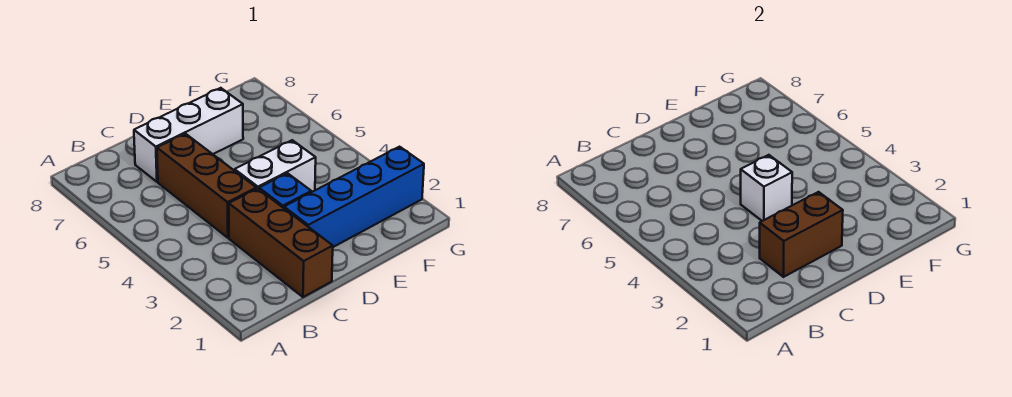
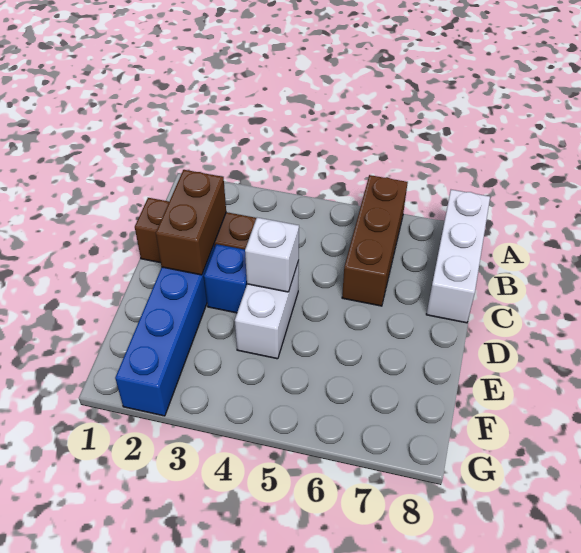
brown 1x3 brick [157,134,256,238] -> brown 1x3 brick turned to [342,175,408,306]
white 1x3 brick [134,88,243,182] -> white 1x3 brick moved to [426,190,490,323]

